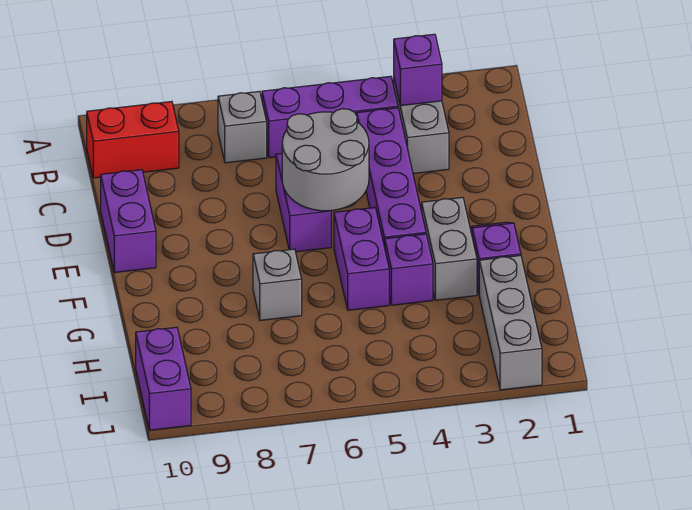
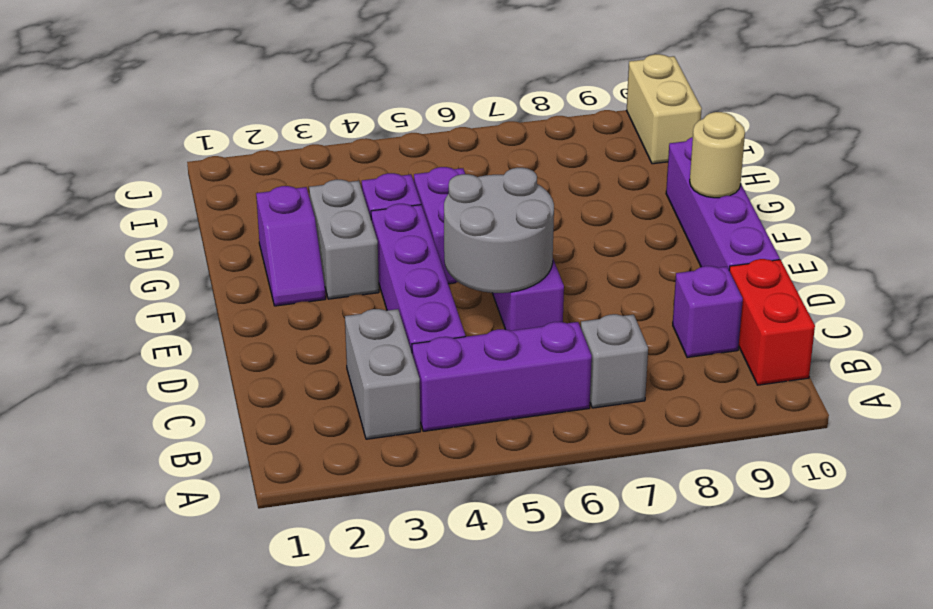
purple 1x1 brick [394,34,442,106] -> purple 1x1 brick moved to [673,266,743,358]
red 1x2 brick [87,102,179,178] -> red 1x2 brick turned to [729,259,815,385]
purple 1x2 brick [101,170,156,273] -> purple 1x4 brick [666,137,780,269]
none -> tan 1x1 round brick [690,112,745,198]
grey 1x1 brick [253,249,302,320] -> none
grey 1x3 brick [479,255,542,390] -> none
purple 1x2 brick [136,327,191,430] -> tan 1x2 brick [627,54,702,164]

